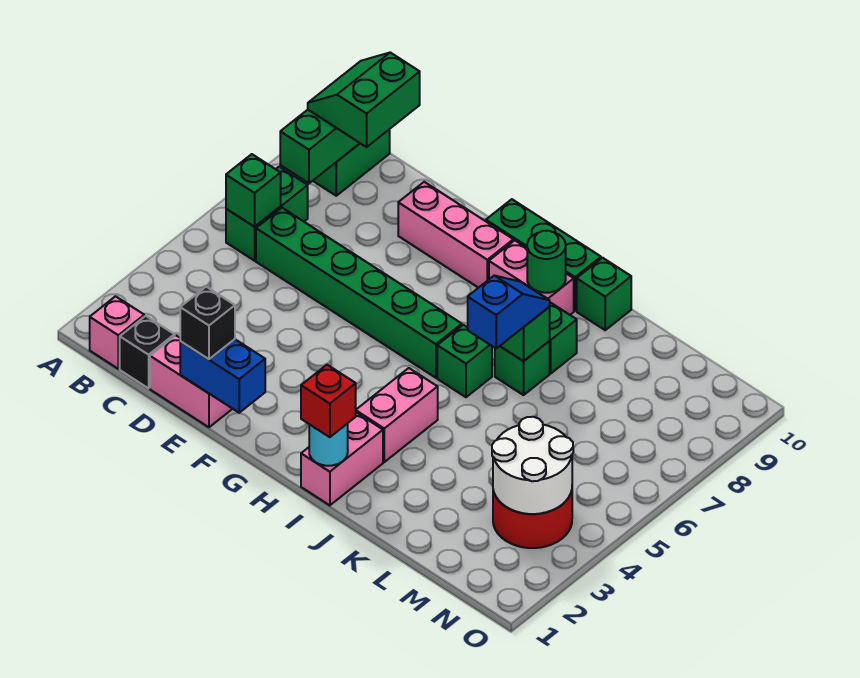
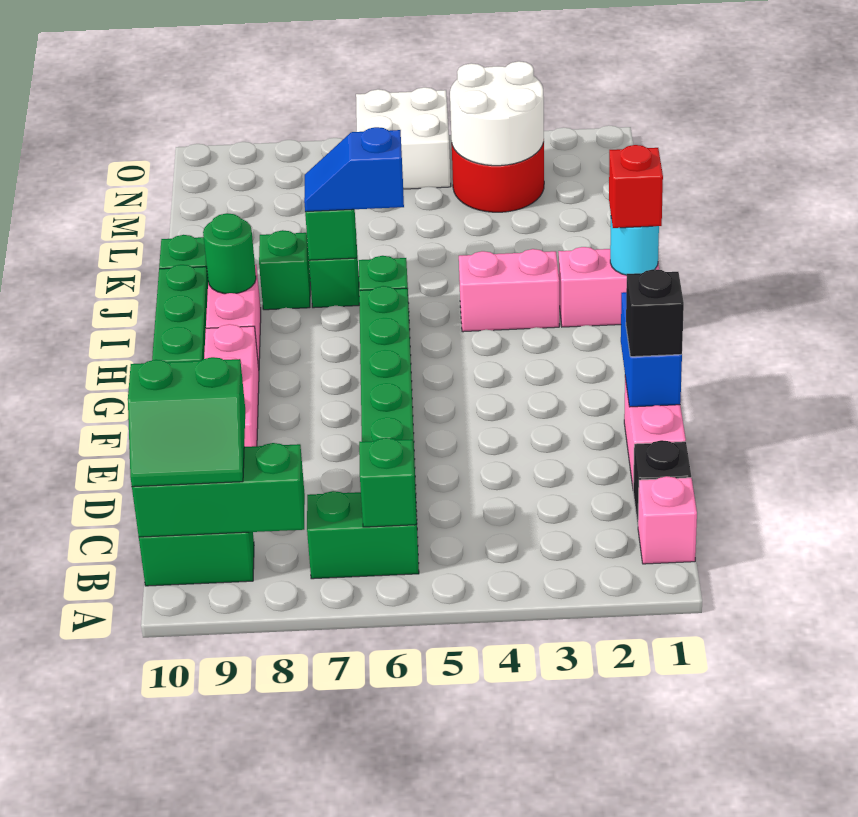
none -> white 2x2 brick [356,87,451,189]

